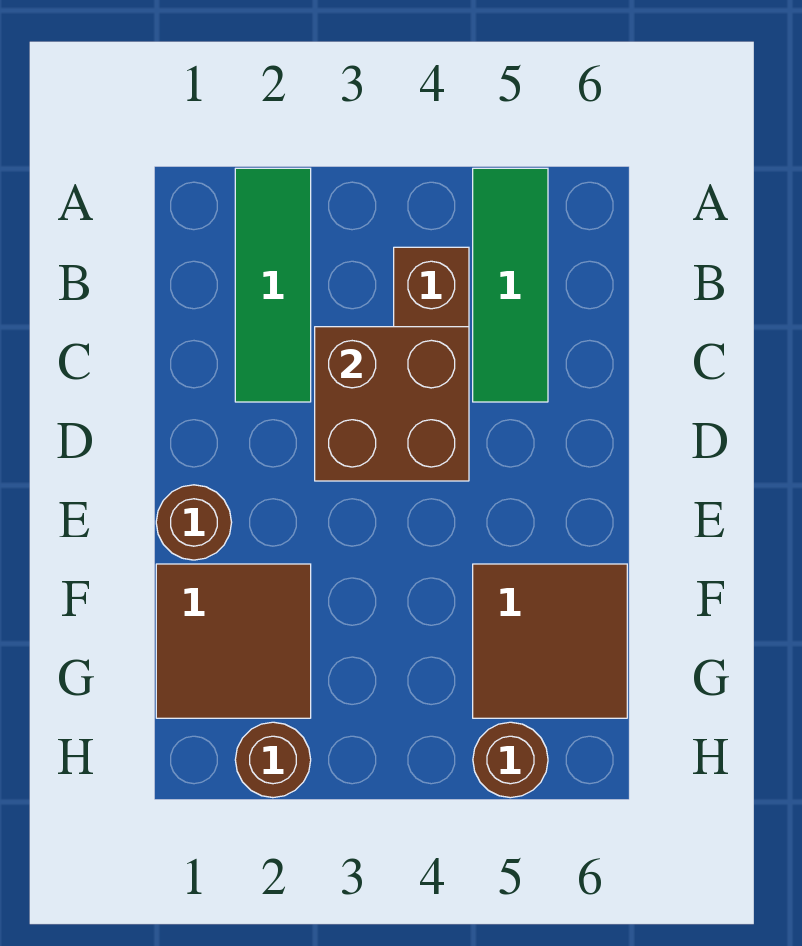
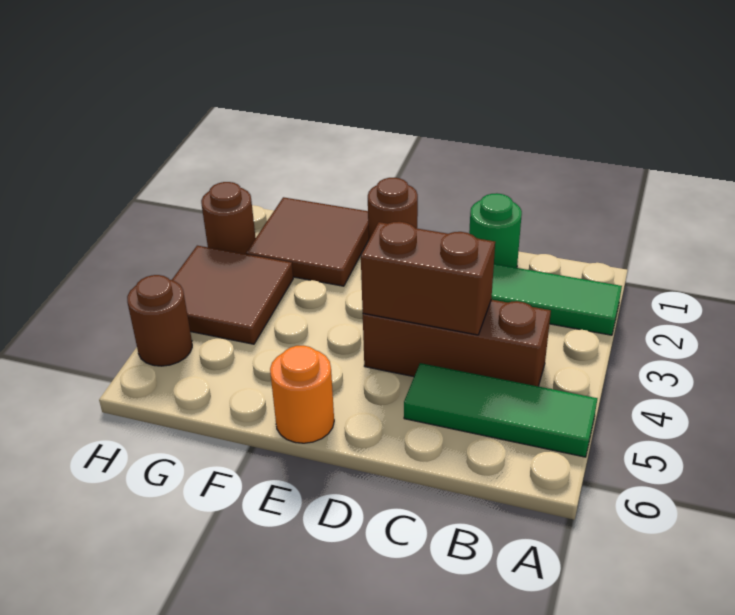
none -> green 1x1 round brick [469,193,522,268]
brown 2x2 brick [315,327,469,481] -> brown 1x2 brick [361,222,495,335]
none -> orange 1x1 round brick [270,346,334,443]
brown 2x2 tile [473,564,627,718] -> brown 2x2 tile moved to [172,246,293,344]

